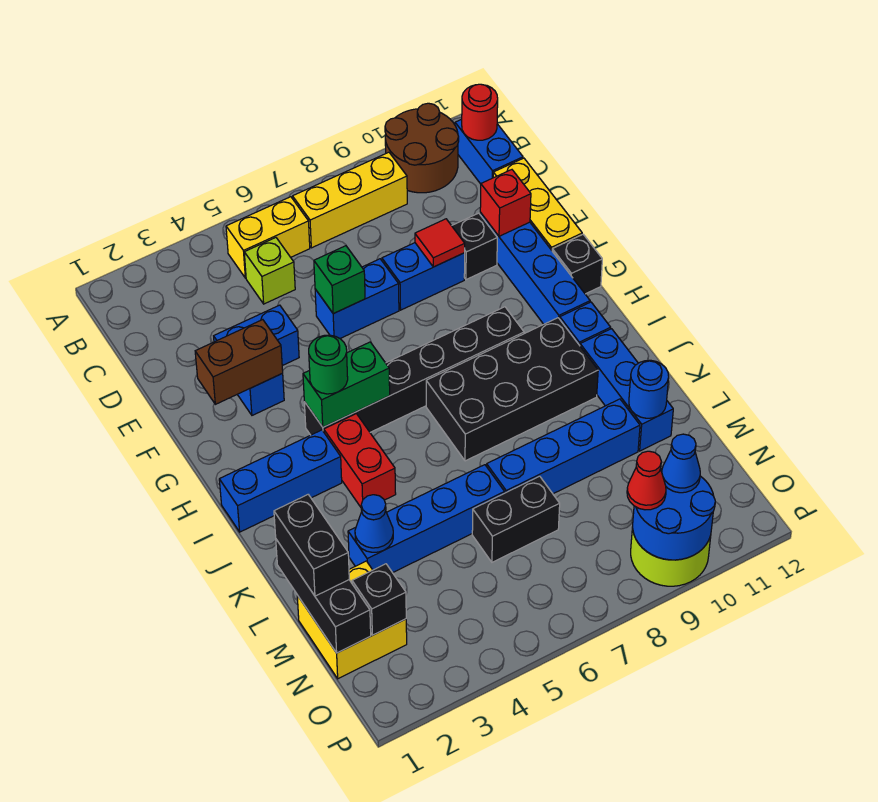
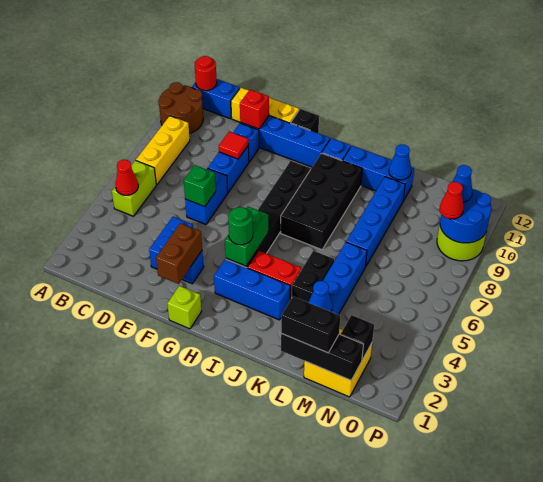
yellow 1x2 brick [226,197,310,278] -> lime 1x2 brick [112,160,156,216]
none -> red 1x1 cone [115,160,138,195]
lime 1x1 brick [244,238,295,304] -> lime 1x1 brick moved to [167,286,202,329]
black 1x1 brick [452,213,497,280] -> blue 1x1 brick [233,123,259,162]
blue 1x3 brick [219,430,342,532] -> blue 1x3 brick turned to [214,259,290,320]
blue 1x1 round brick [629,360,669,418] -> blue 1x1 cone [389,144,411,180]
black 1x2 brick [472,476,560,562] -> black 1x2 brick moved to [292,251,334,303]

